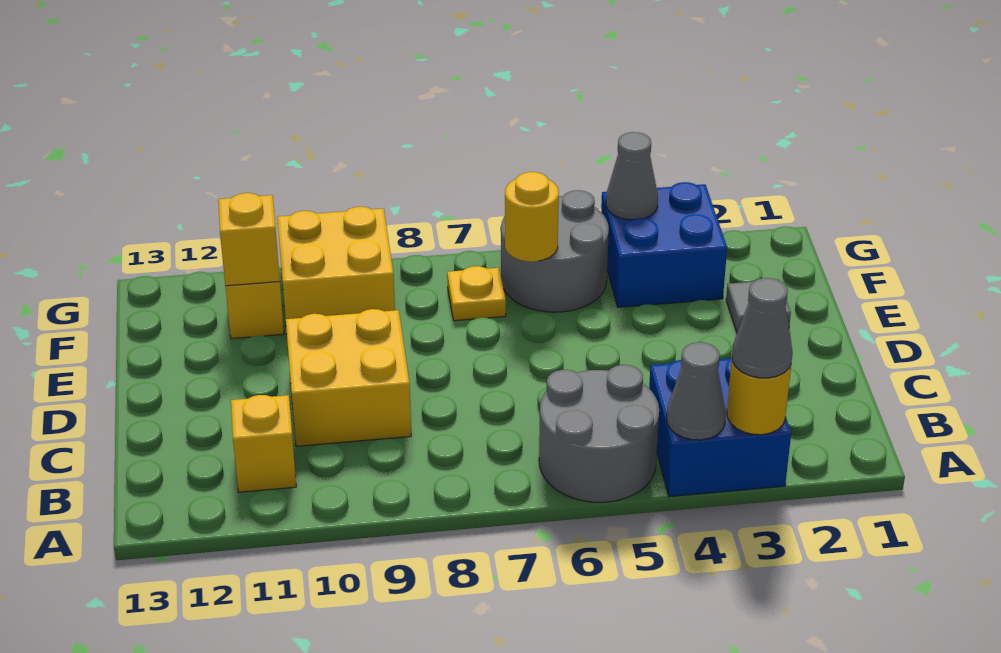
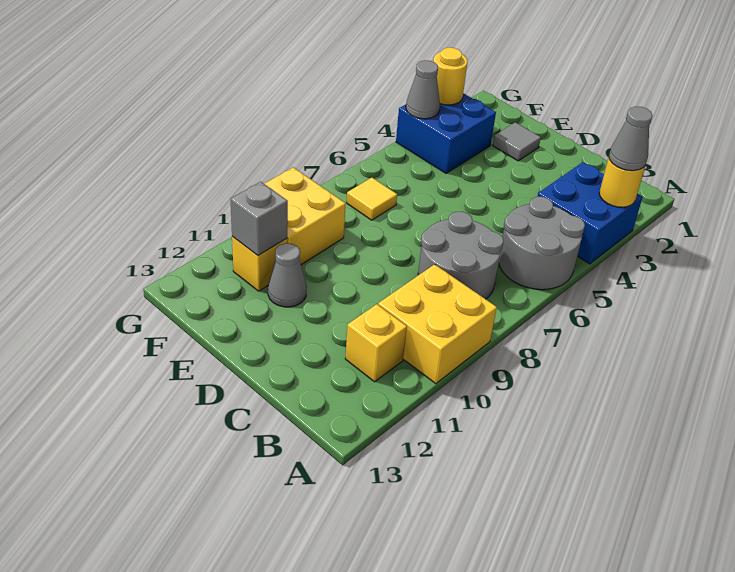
grey 1x1 cone [667,342,726,440] -> grey 1x1 cone moved to [268,243,307,307]
yellow 2x2 brick [286,309,411,446] -> yellow 2x2 brick moved to [378,264,497,384]
grey 2x2 round brick [501,190,609,312] -> grey 2x2 round brick moved to [418,212,503,299]
yellow 1x1 round brick [505,172,559,262] -> yellow 1x1 round brick moved to [433,48,467,105]
yellow 1x1 plate [447,266,506,321] -> yellow 1x1 tile [347,178,397,220]
yellow 1x1 brick [218,193,280,286] -> grey 1x1 brick [231,182,288,255]

